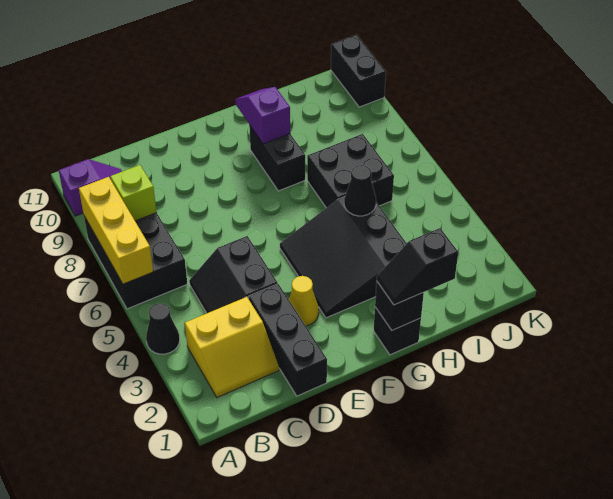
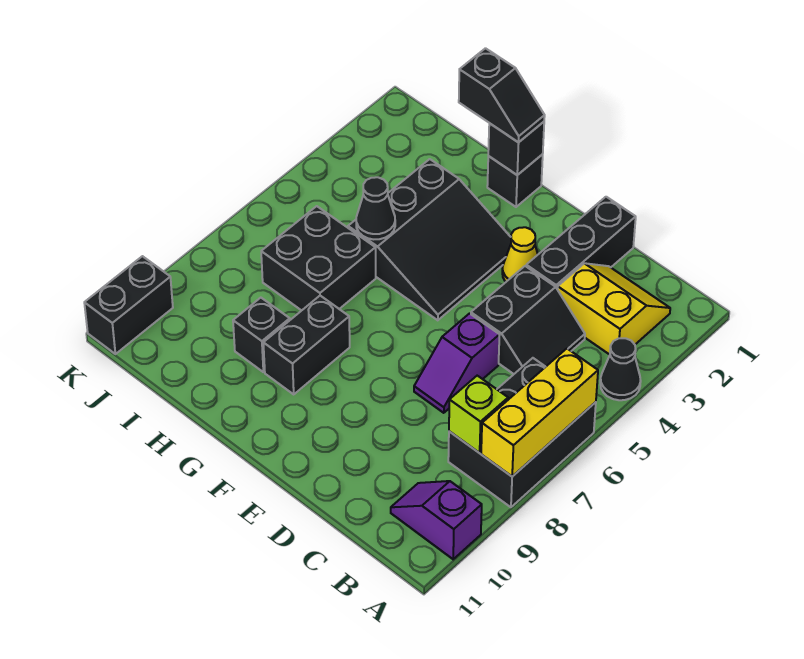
purple 1x2 slope [235,87,290,144] -> purple 1x2 slope moved to [414,313,500,413]
none -> black 1x1 brick [233,298,290,372]

